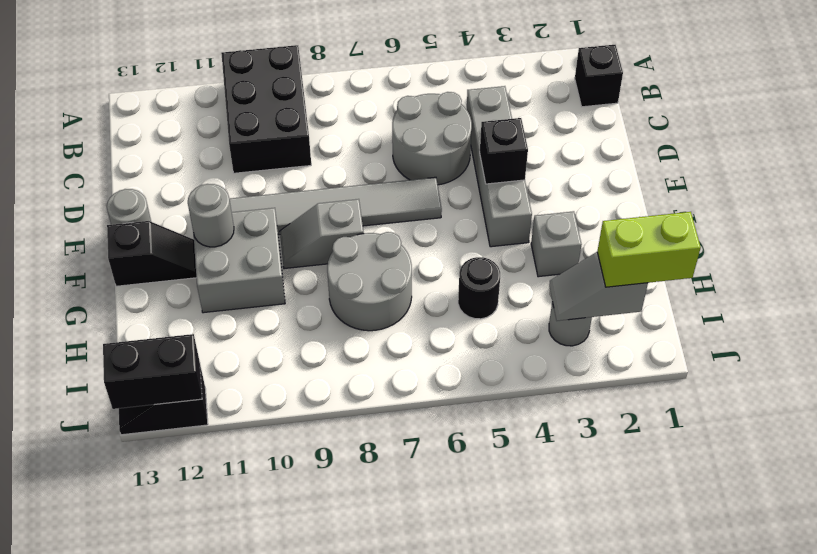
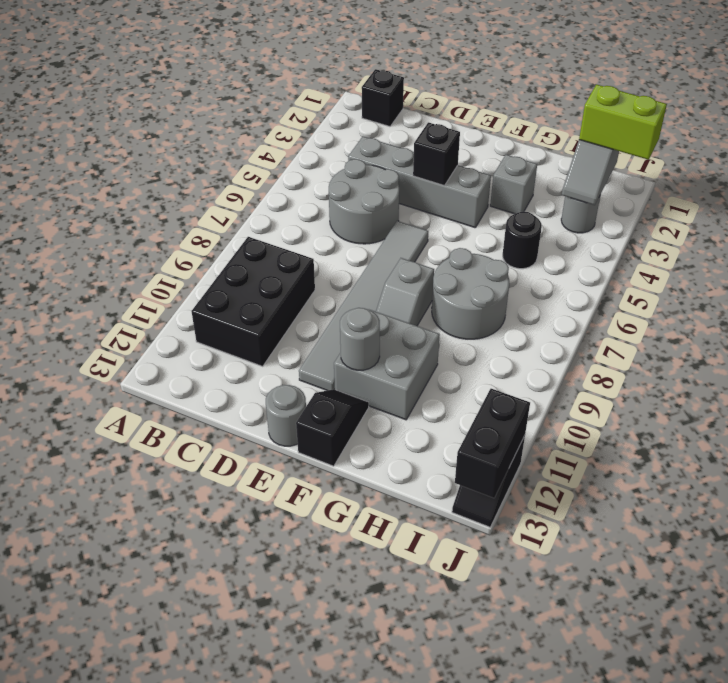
black 2x3 brick [221,45,311,173] -> black 2x3 brick turned to [191,237,315,366]
lime 1x2 brick [597,212,701,287] -> lime 1x2 brick turned to [579,84,667,160]

